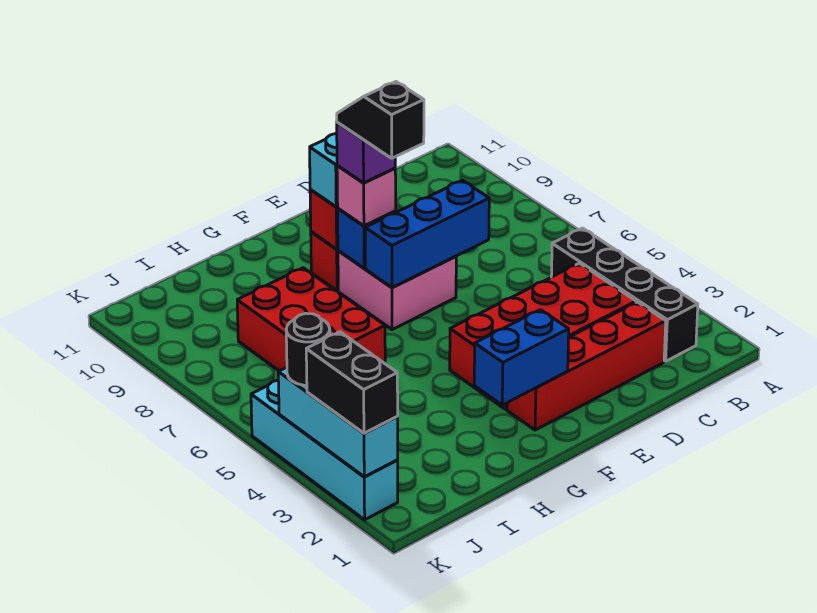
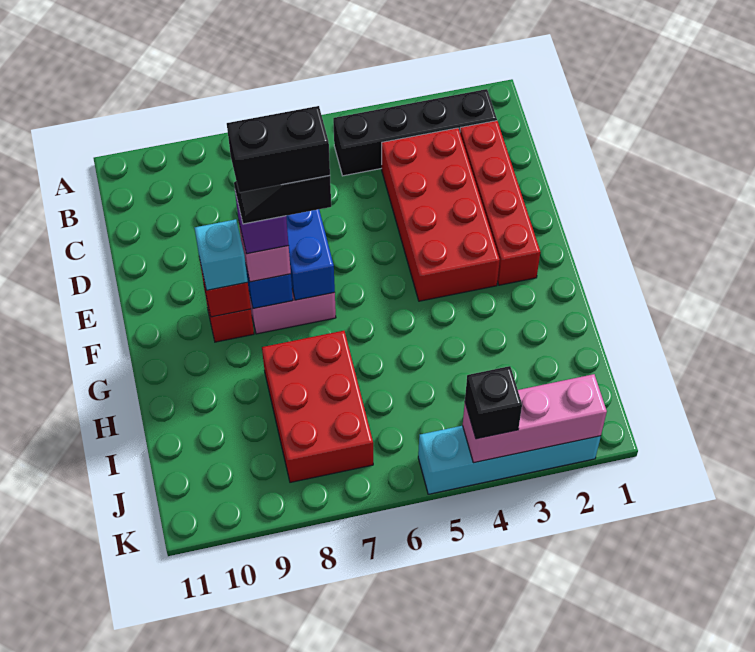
blue 1x2 brick [474,310,569,405] -> none
red 2x3 brick [237,268,385,371] -> red 2x3 brick turned to [262,331,373,482]
cyan 1x3 brick [278,367,398,477] -> pink 1x3 brick [462,374,607,463]
black 1x2 brick [306,332,398,433] -> black 1x2 brick moved to [227,106,330,193]
black 1x1 round brick [286,313,330,385] -> black 1x1 brick [465,366,522,439]

